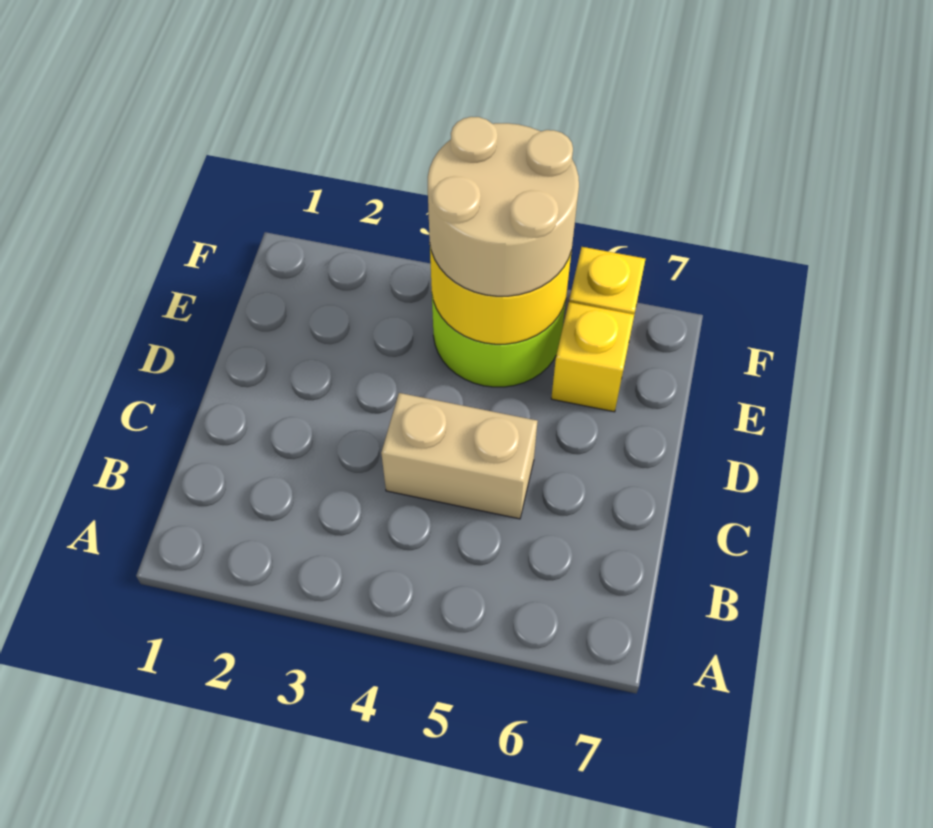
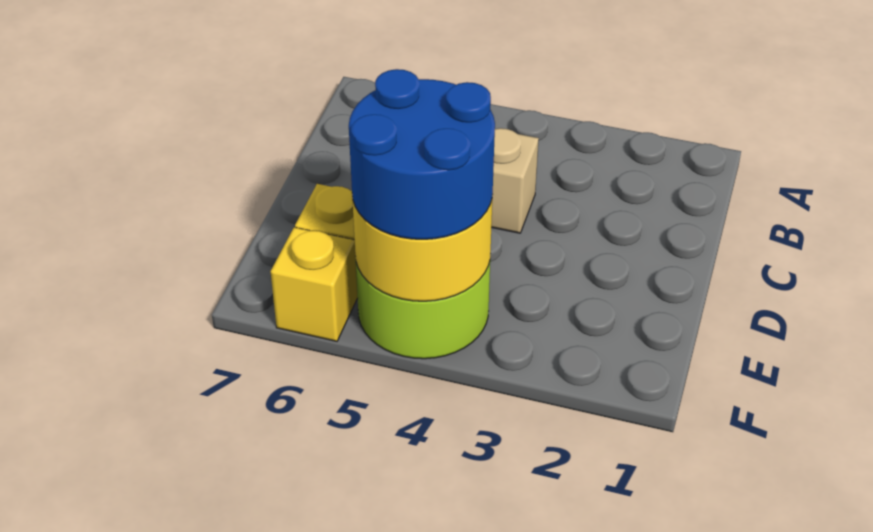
tan 2x2 round brick [428,117,579,296] -> blue 2x2 round brick [349,69,495,239]

